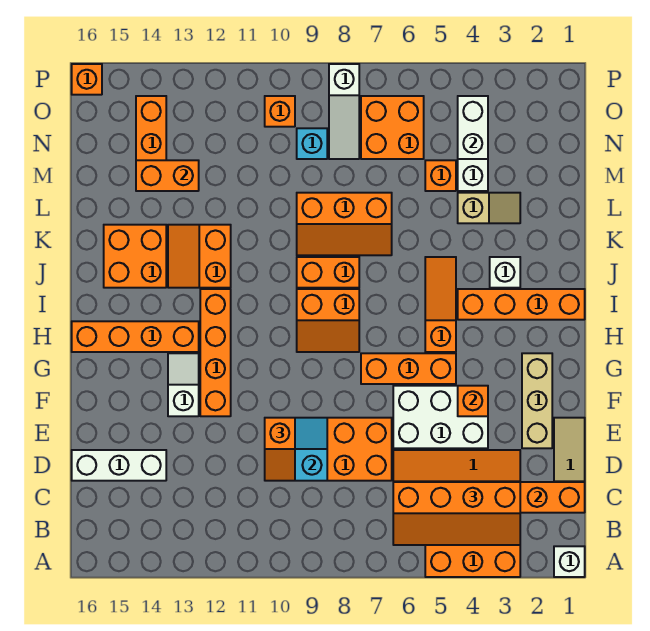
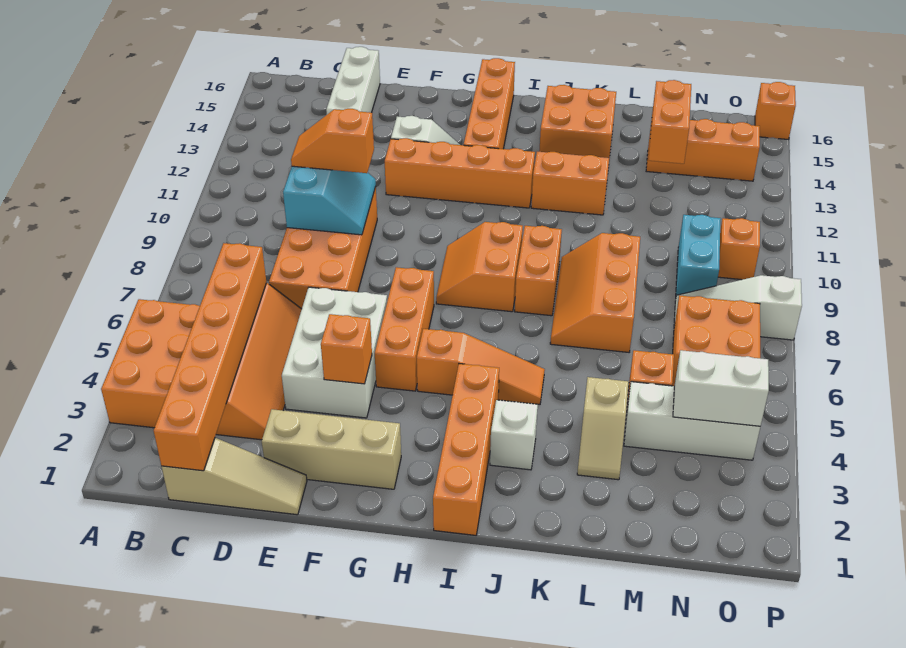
white 1x1 brick [554,546,585,577] -> none
orange 2x4 slope [393,482,520,545] -> none
cyan 1x1 brick [297,128,327,159] -> cyan 1x2 brick [676,215,721,295]

